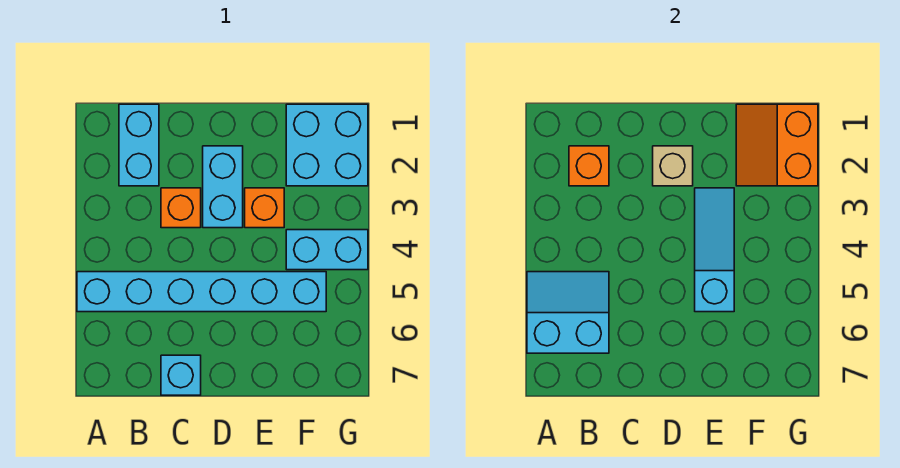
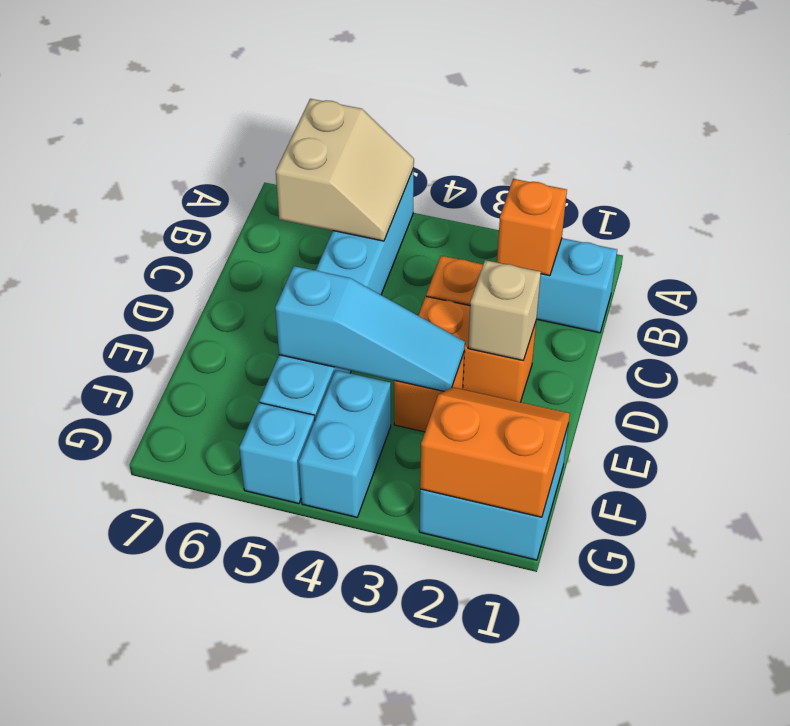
cyan 2x2 slope [527,272,609,353] -> tan 2x2 slope [276,99,414,241]
cyan 1x1 brick [161,355,201,395] -> cyan 1x1 brick moved to [239,403,315,504]
cyan 1x2 brick [203,146,243,228] -> orange 1x2 brick [418,296,536,402]

